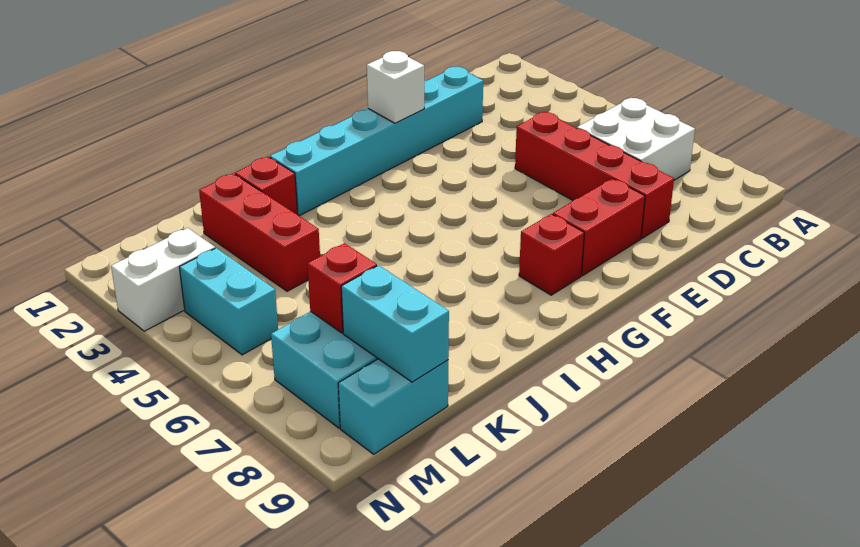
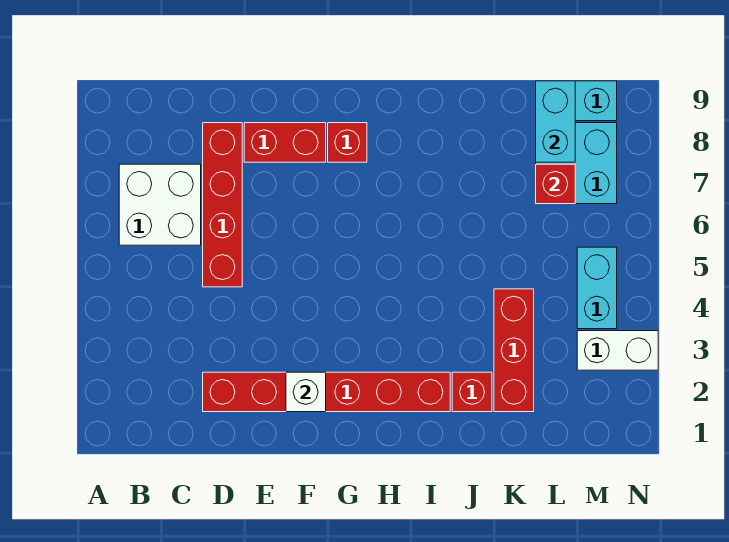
cyan 1x6 brick [270,67,483,216] -> red 1x6 brick [203,372,450,412]

